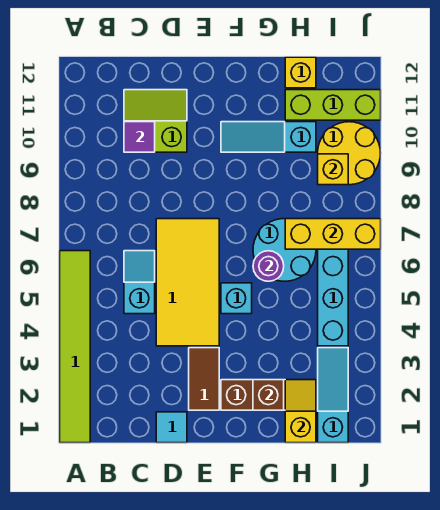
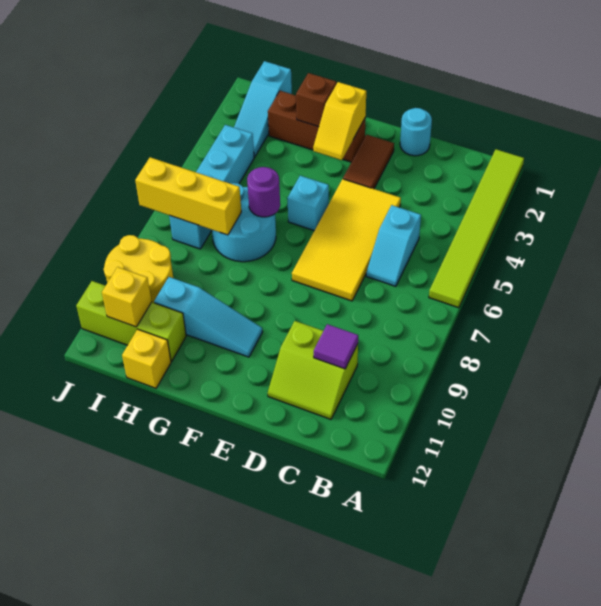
cyan 1x1 tile [156,412,187,443] -> cyan 1x1 round brick [400,108,432,156]
yellow 1x2 slope [285,380,316,443] -> yellow 1x2 slope moved to [313,82,366,160]
yellow 1x1 brick [318,154,348,185] -> yellow 1x1 brick moved to [102,267,152,327]

